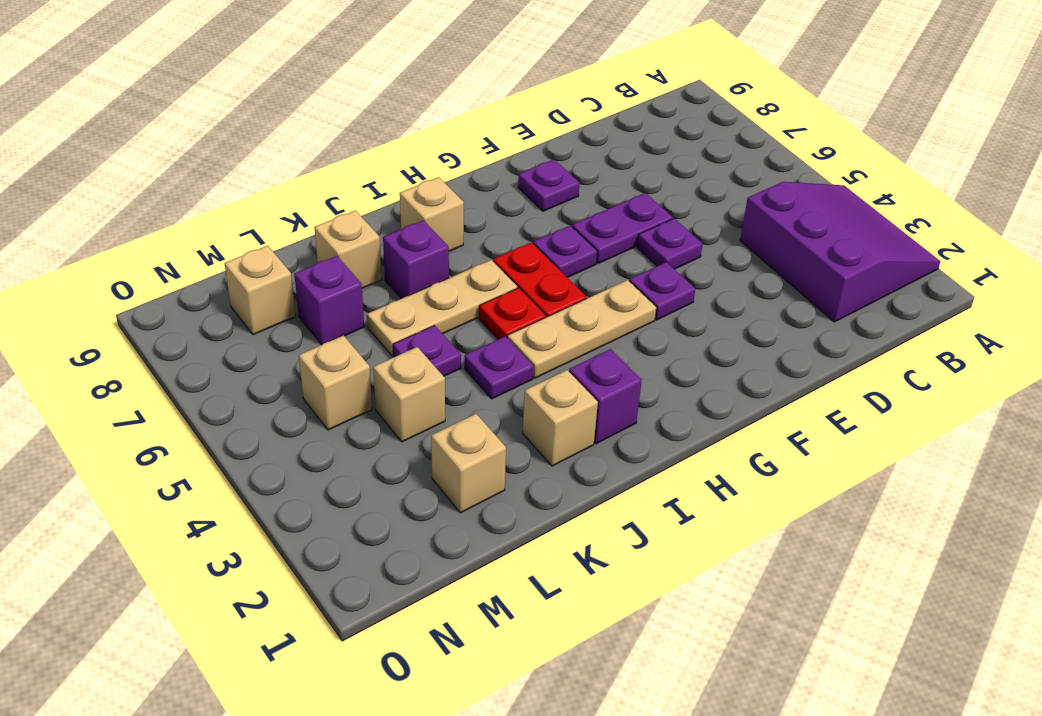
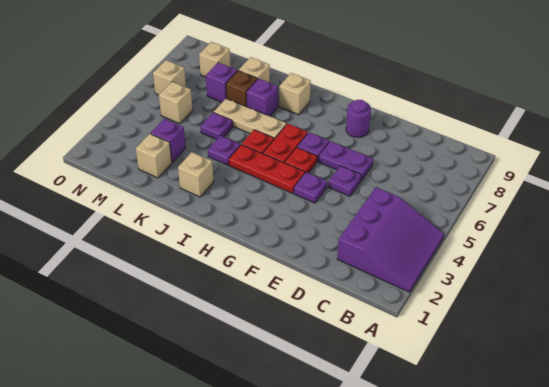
purple 1x1 plate [518,160,579,211] -> purple 1x1 round brick [346,100,371,137]
tan 1x3 plate [507,280,657,378] -> red 1x3 plate [229,144,305,193]
none -> red 1x1 plate [285,147,317,173]
purple 1x1 brick [569,349,642,444] -> purple 1x1 brick moved to [150,119,186,162]
none -> brown 1x1 brick [226,70,257,107]
tan 1x1 brick [373,347,445,442] -> tan 1x1 brick moved to [153,60,186,95]

